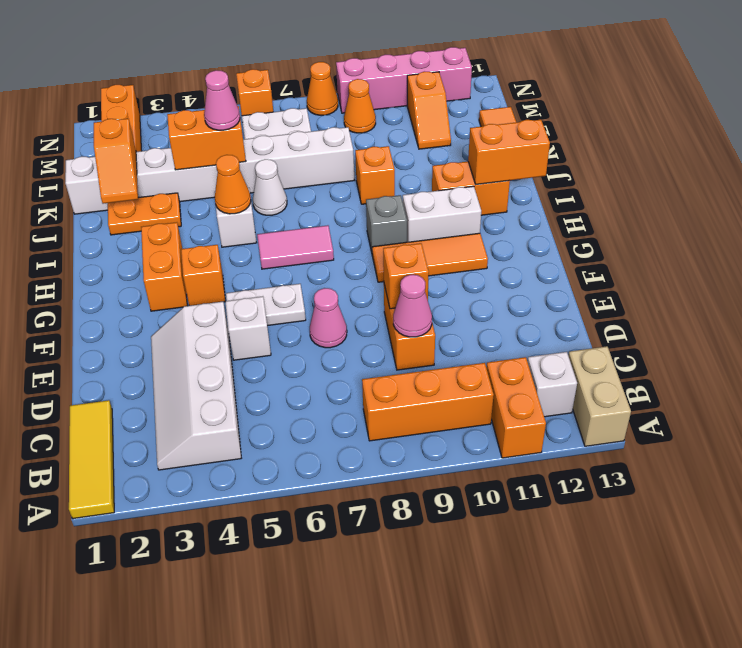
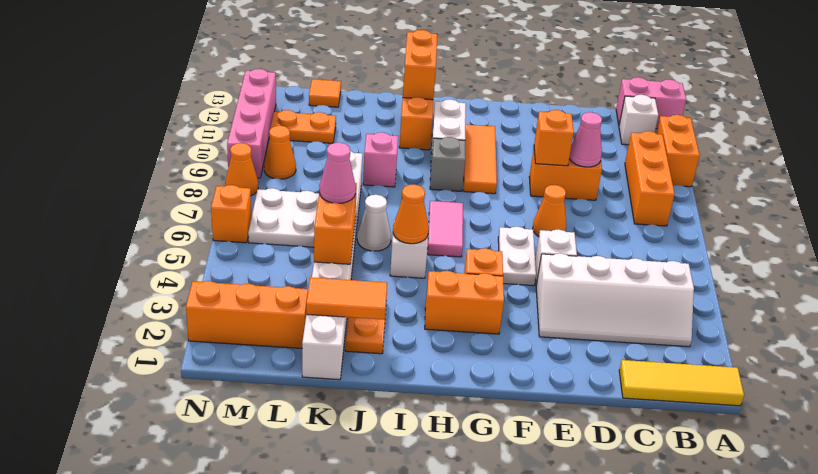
orange 1x2 brick [486,357,546,458] -> orange 1x2 brick turned to [656,115,700,187]
tan 1x2 brick [568,346,631,446] -> pink 1x2 brick [616,77,686,129]
pink 1x1 cone [310,288,347,348] -> orange 1x1 cone [533,185,566,236]
orange 1x2 slope [94,119,138,204] -> orange 1x2 tile [306,277,387,320]
orange 1x1 brick [355,146,395,204] -> pink 1x1 brick [363,132,398,187]
orange 1x2 slope [407,72,451,149] -> orange 1x2 plate [270,110,336,143]

